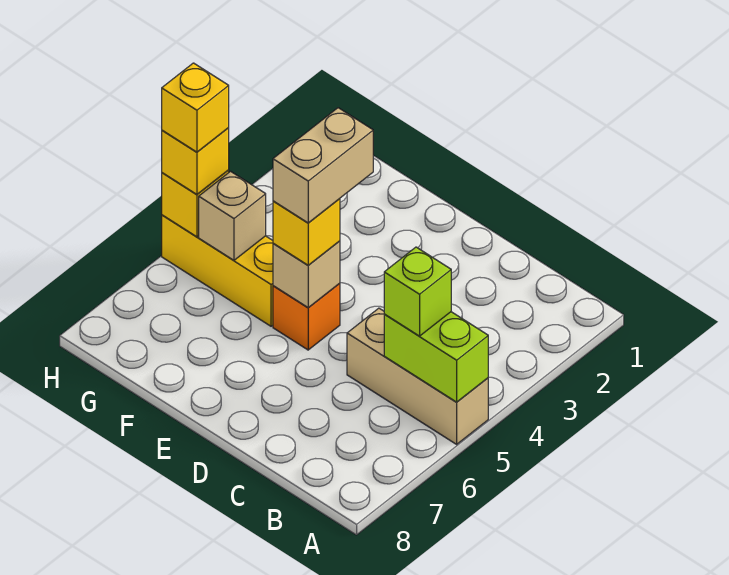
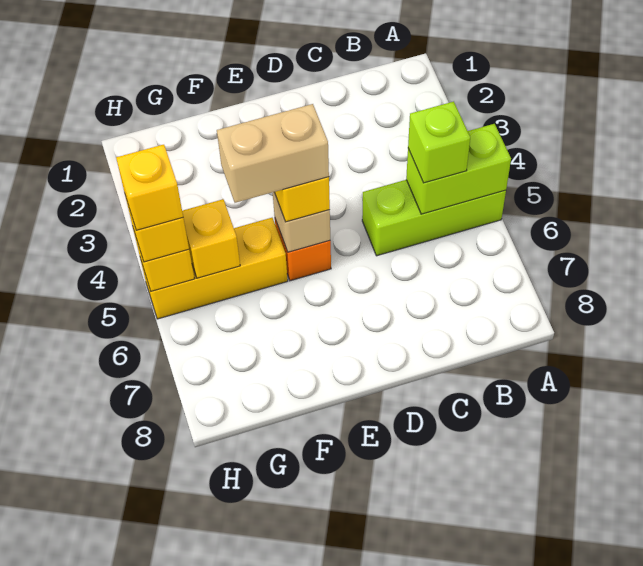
tan 1x3 brick [347,308,488,444] -> lime 1x3 brick [362,180,506,256]
tan 1x2 brick [273,108,373,223] -> tan 1x2 brick turned to [217,104,329,203]
tan 1x1 brick [199,171,266,260] -> yellow 1x1 brick [182,199,240,278]

